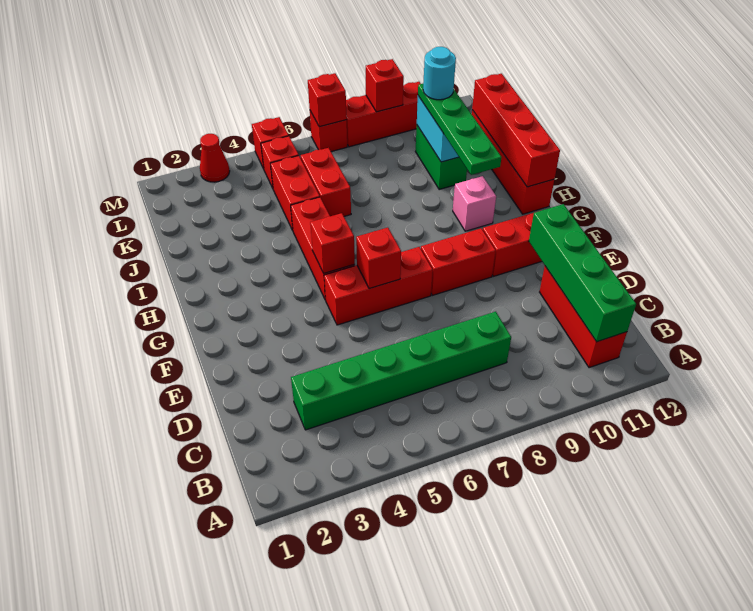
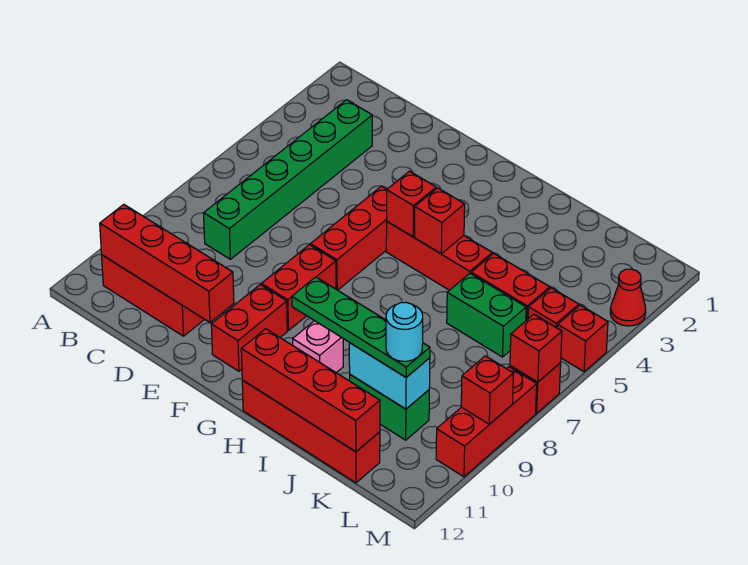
green 1x4 brick [529,204,636,342] -> red 1x4 brick [100,205,234,322]
red 1x1 brick [356,228,401,289] -> red 1x1 brick moved to [415,188,465,254]
red 1x2 brick [301,148,351,216] -> green 1x2 brick [447,273,526,357]

